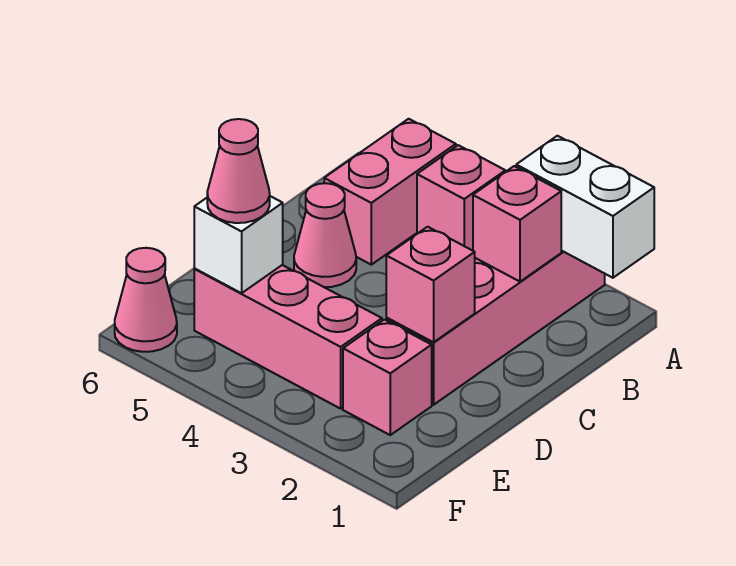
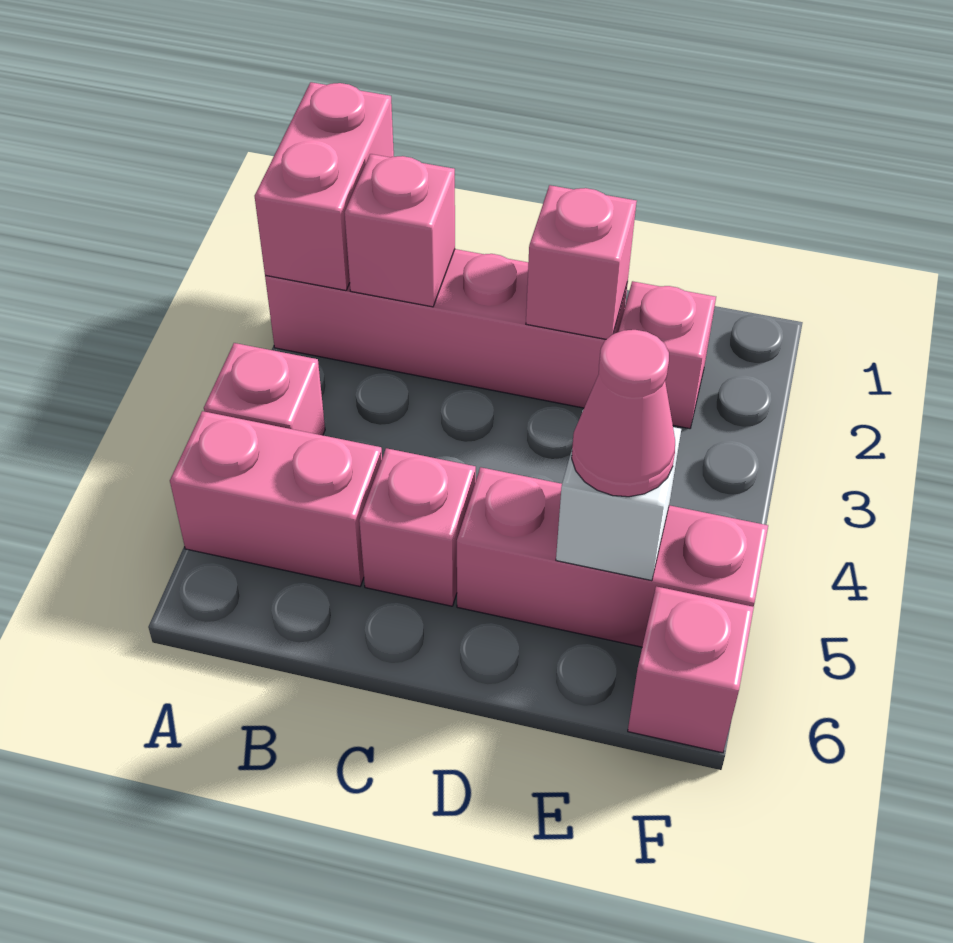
white 1x2 brick [516,136,654,278] -> pink 1x2 brick [255,82,394,290]
pink 1x1 cone [294,183,356,287] -> pink 1x1 brick [359,448,476,606]
pink 1x3 brick [194,265,382,409] -> pink 1x3 brick turned to [457,467,768,647]
pink 1x1 cone [115,248,177,352] -> pink 1x1 brick [628,586,754,753]

